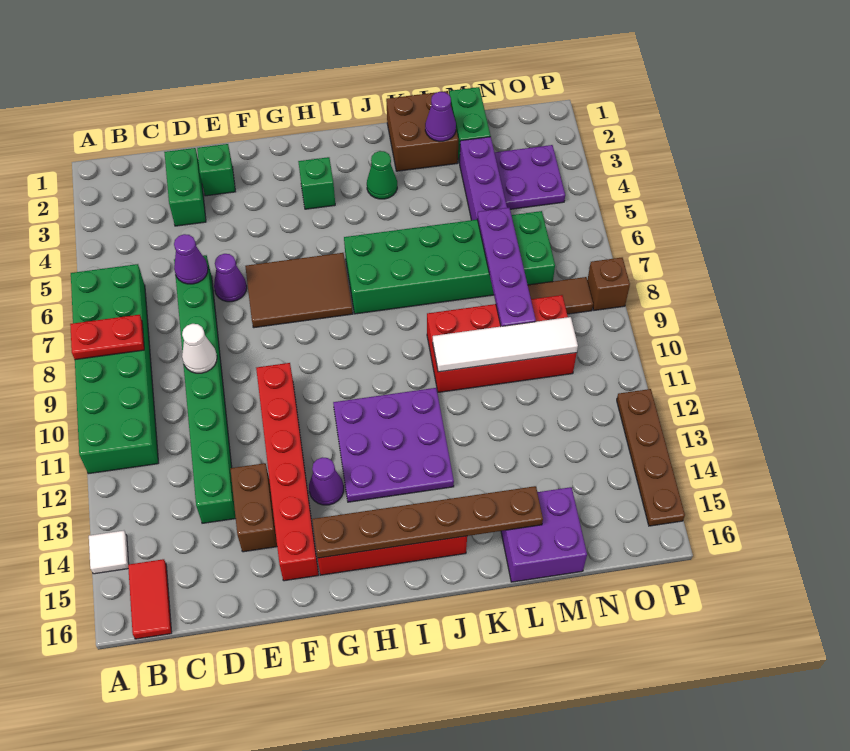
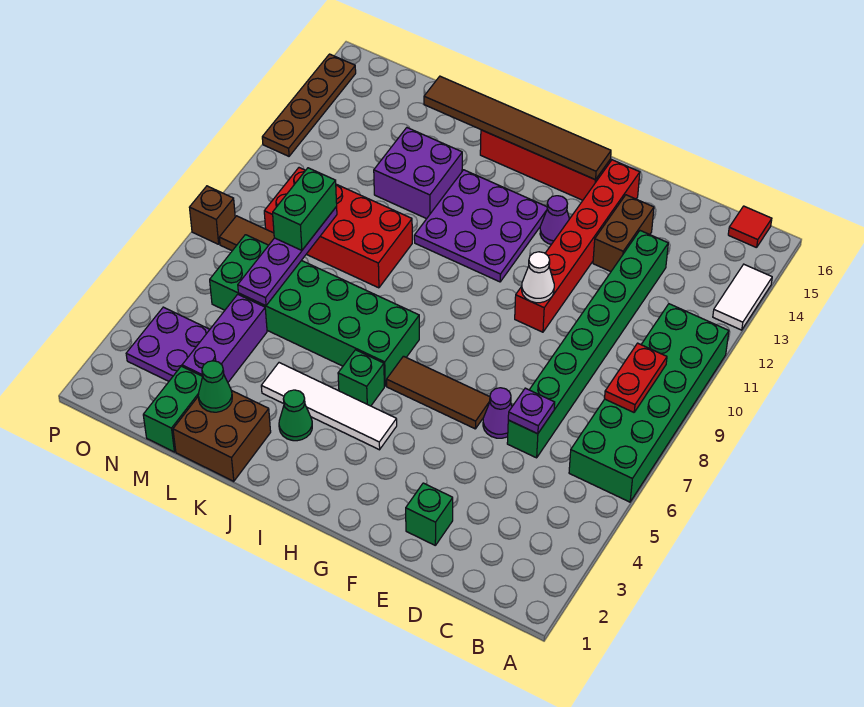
red 1x2 plate [70,315,144,360] -> red 1x2 plate turned to [605,343,667,412]
white 1x1 tile [89,531,129,574] -> white 1x2 tile [713,264,772,330]
red 1x2 tile [128,559,172,639] -> red 1x1 tile [728,206,772,248]
green 1x2 brick [164,148,206,226] -> green 1x2 brick moved to [273,168,337,250]
purple 1x1 cone [174,234,208,284] -> purple 1x1 plate [508,388,555,434]
white 1x1 cone [182,324,217,373] -> white 1x1 cone moved to [522,252,554,303]
brown 2x3 tile [245,253,353,328] -> brown 1x3 tile [387,356,490,429]
brown 1x6 plate [312,486,543,558] -> brown 1x6 tile [424,76,611,180]
green 1x1 brick [298,157,335,209] -> green 1x1 brick moved to [338,350,384,406]
white 1x4 tile [433,317,578,372] -> white 1x4 tile moved to [261,363,397,450]
purple 1x1 cone [425,92,456,141] -> green 1x1 cone [198,361,232,412]
purple 2x2 brick [501,487,587,582] -> purple 2x2 brick moved to [374,128,462,219]

